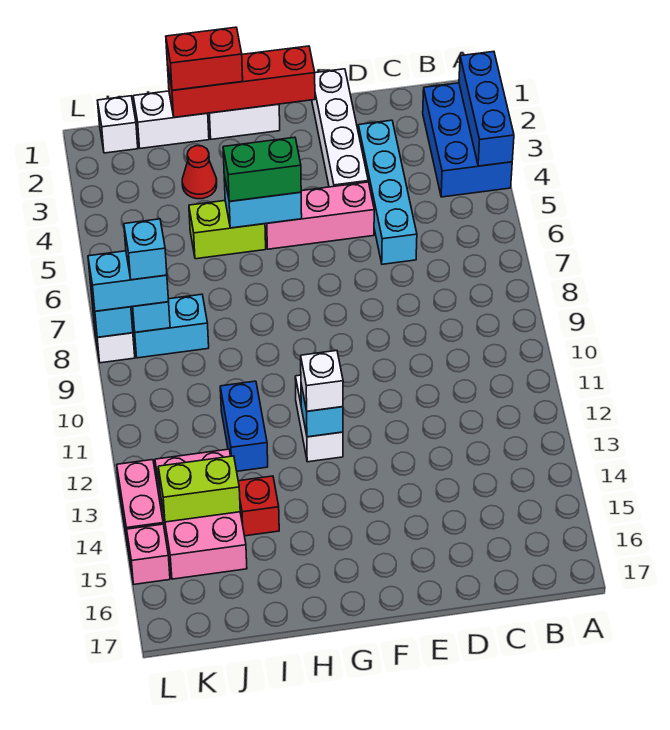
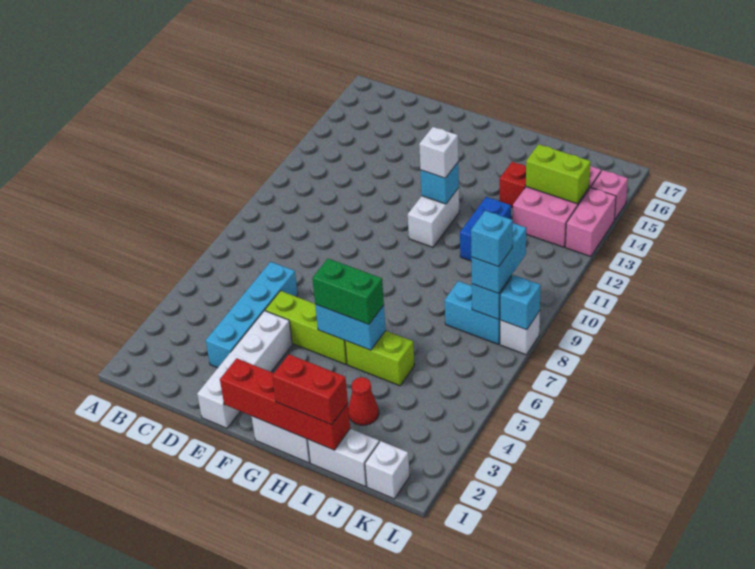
blue 2x3 brick [423,83,512,197] -> none
blue 1x3 brick [459,52,514,166] -> none
pink 1x3 brick [265,182,374,249] -> lime 1x3 brick [265,291,347,365]
cyan 1x2 brick [88,251,169,311] -> cyan 1x2 brick turned to [471,223,526,293]

